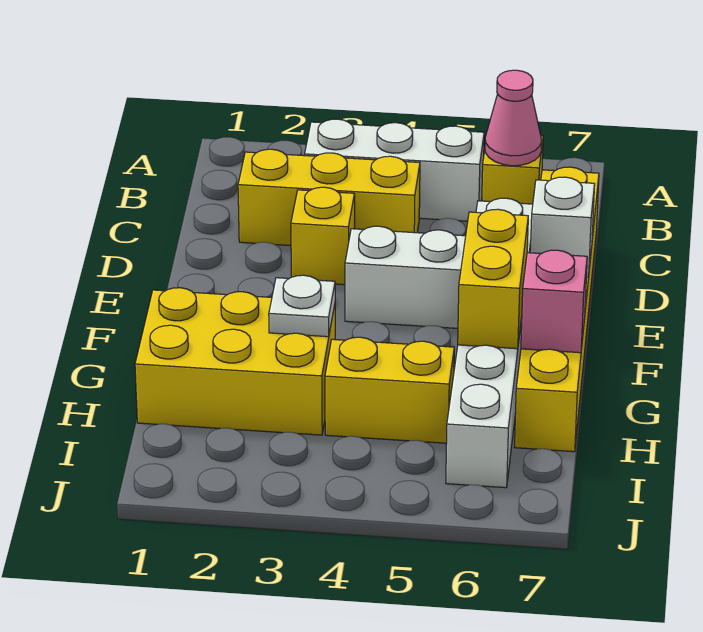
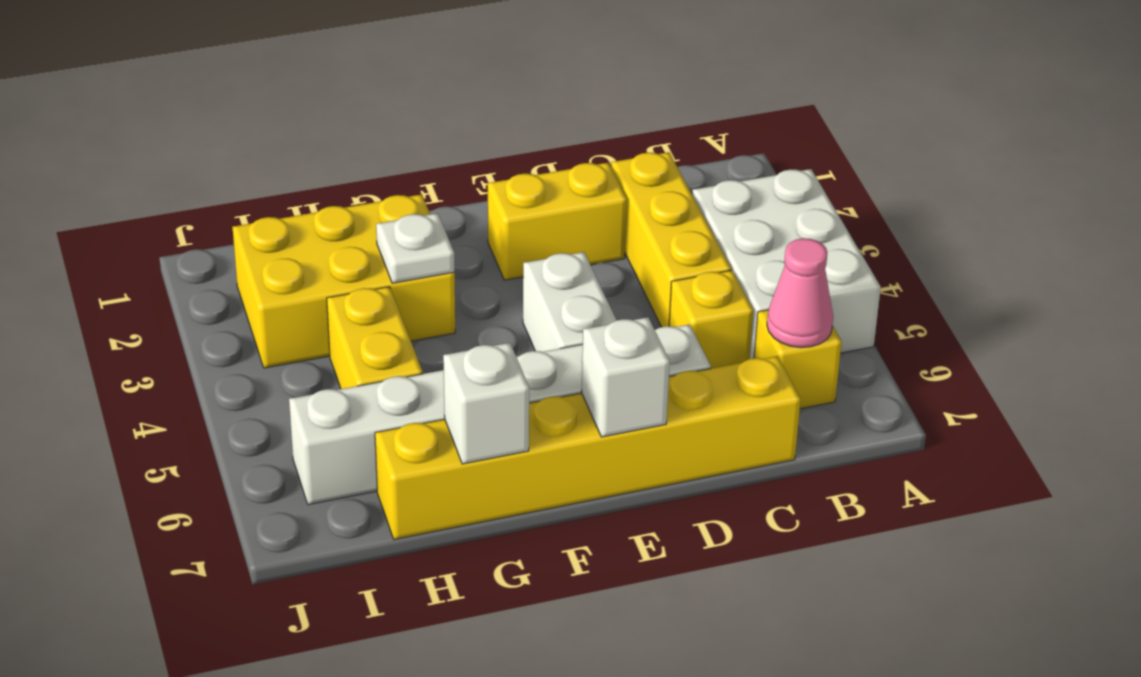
white 1x3 brick [305,119,484,221] -> white 2x3 brick [692,169,881,359]
yellow 1x1 brick [291,187,355,285] -> yellow 1x1 brick moved to [669,270,753,369]
yellow 1x2 brick [458,209,528,349] -> yellow 1x2 brick moved to [488,163,627,280]
yellow 2x3 brick [135,288,335,435] -> yellow 2x3 brick turned to [233,194,455,368]
pink 1x1 brick [521,250,587,353] -> white 1x1 brick [443,343,529,464]

